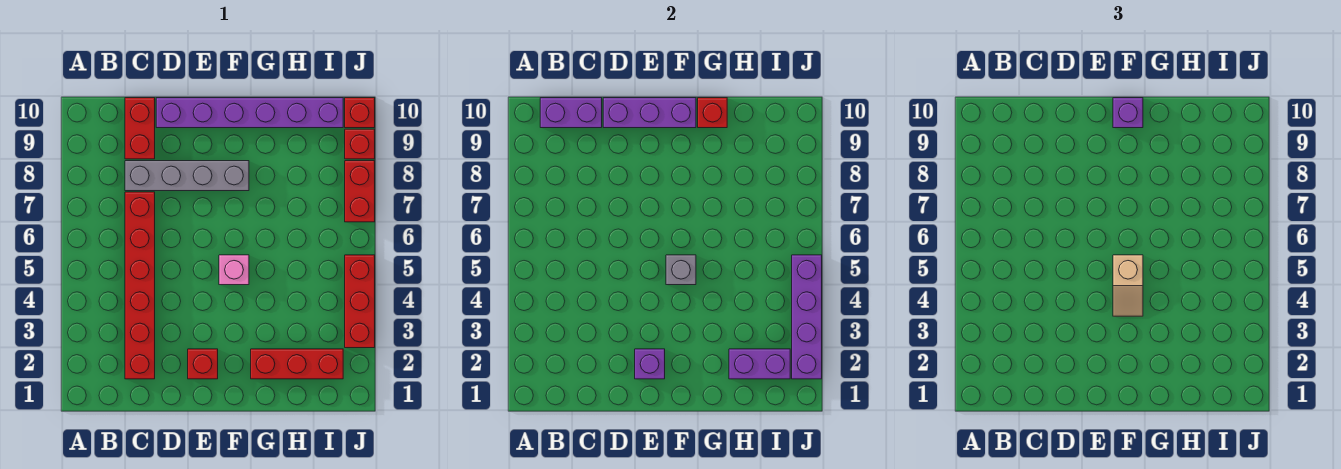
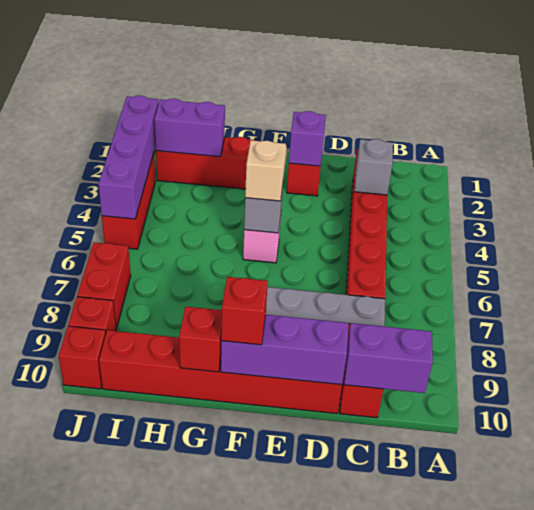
none -> grey 1x1 brick [355,139,393,195]
purple 1x6 brick [156,98,343,128] -> red 1x6 brick [99,330,342,414]
purple 1x1 brick [1113,98,1143,128] -> red 1x1 brick [221,277,268,345]

